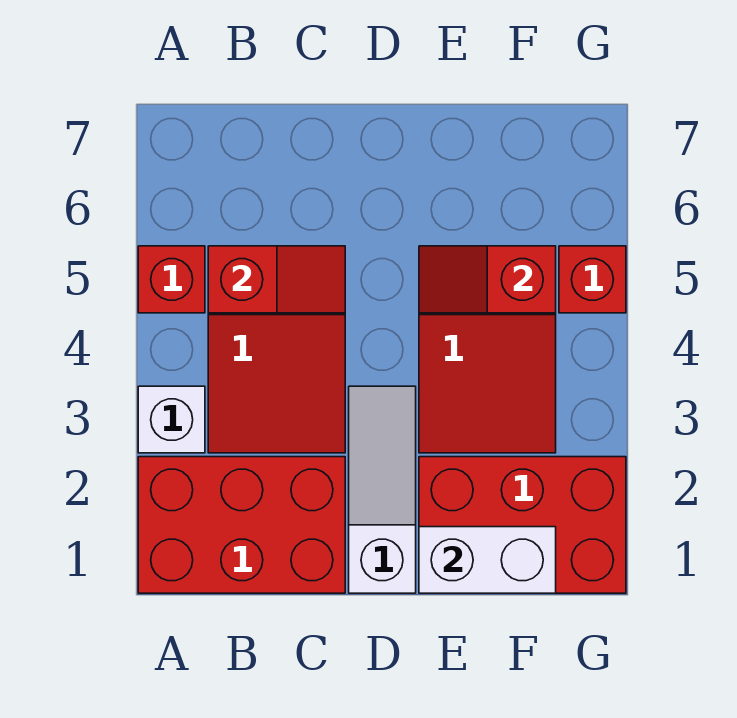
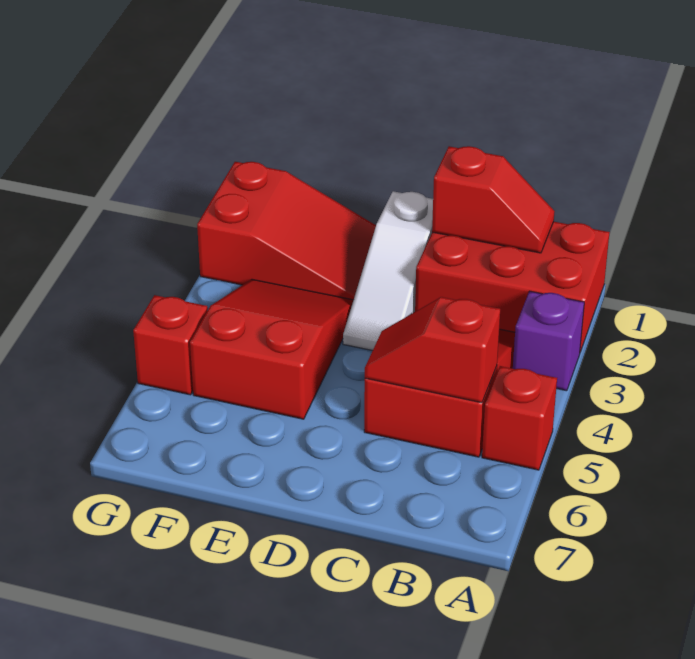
white 1x1 brick [138,386,205,453] -> purple 1x1 brick [513,291,584,391]
red 2x3 brick [419,457,626,593] -> red 2x3 slope [197,162,376,300]
white 1x2 brick [419,527,556,593] -> none
red 1x2 slope [419,246,556,313] -> red 1x2 slope moved to [432,146,555,253]

